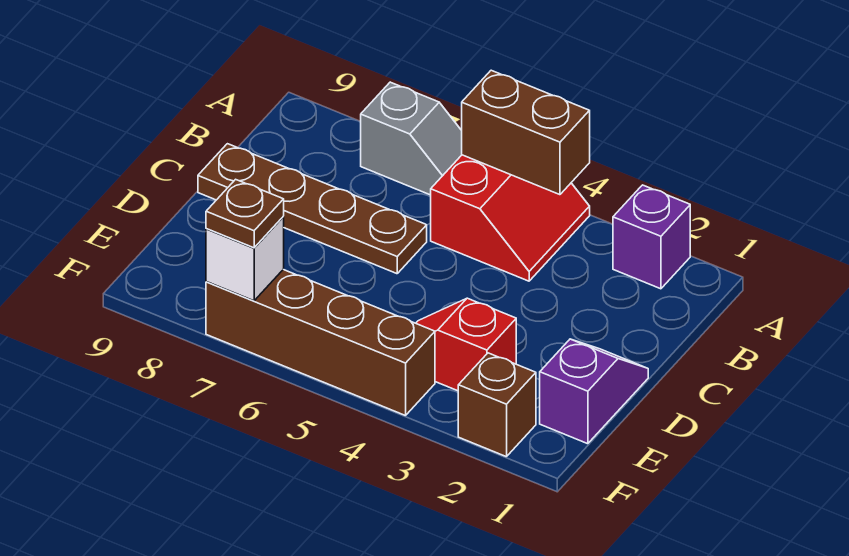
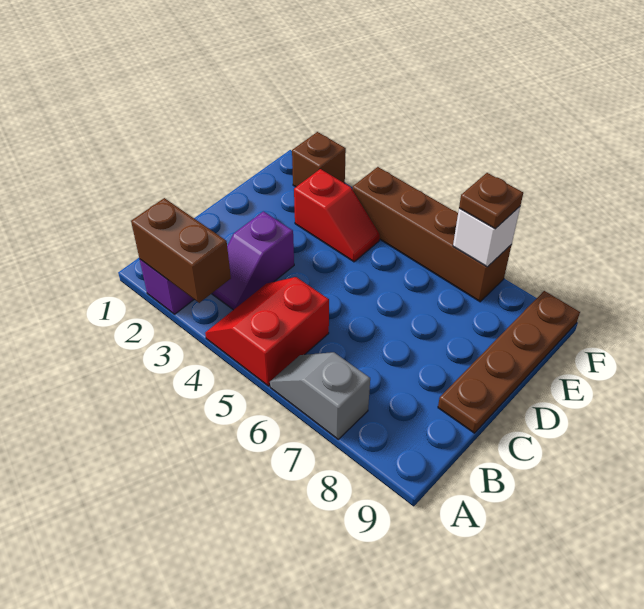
brown 1x2 brick [462,70,590,195] -> brown 1x2 brick moved to [131,198,231,303]
brown 1x4 plate [198,144,427,274] -> brown 1x4 plate turned to [438,291,580,433]
purple 1x2 slope [540,339,648,444] -> purple 1x2 slope moved to [212,211,294,310]

